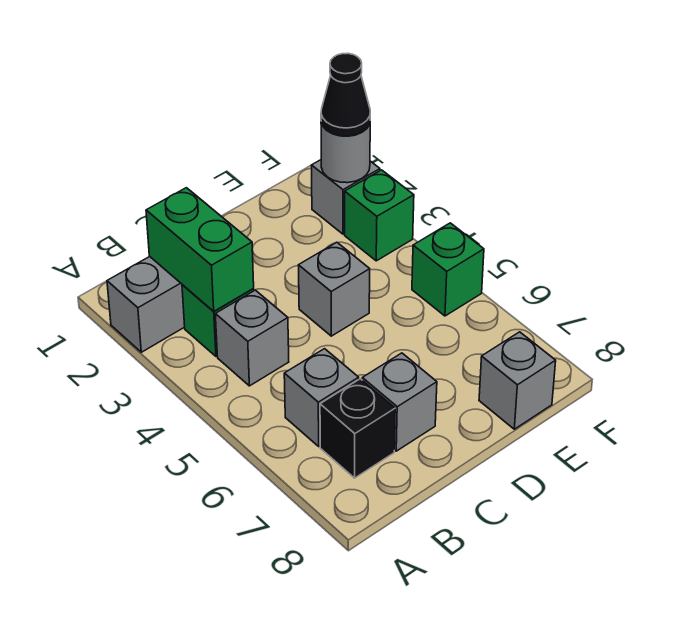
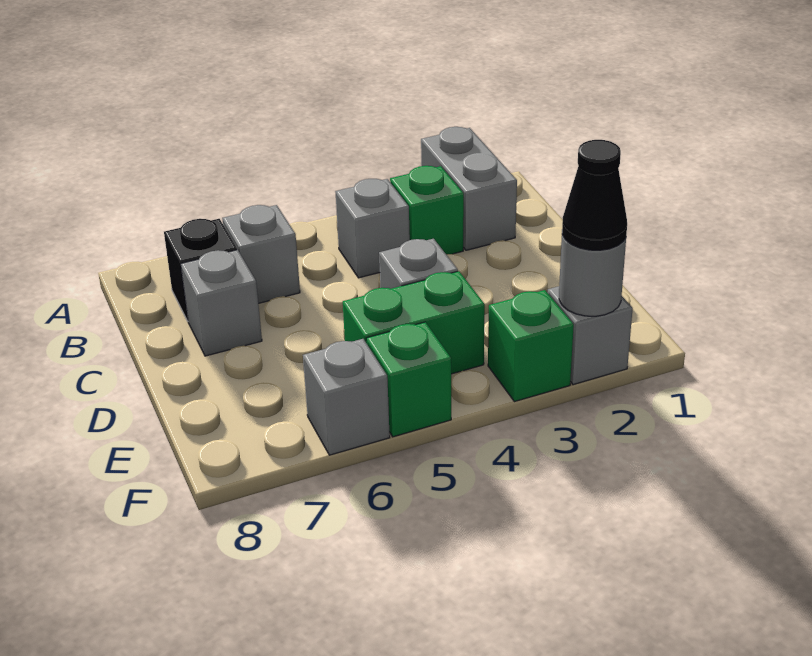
green 1x2 brick [146,188,254,311] -> green 1x2 brick moved to [343,271,485,374]
grey 1x1 brick [479,332,556,429] -> grey 1x1 brick moved to [303,339,390,455]

